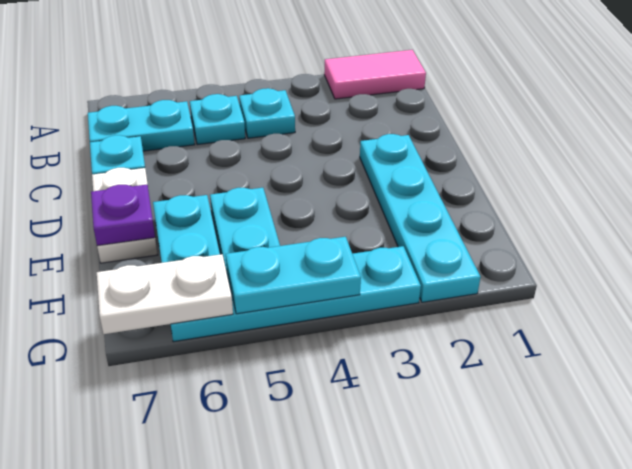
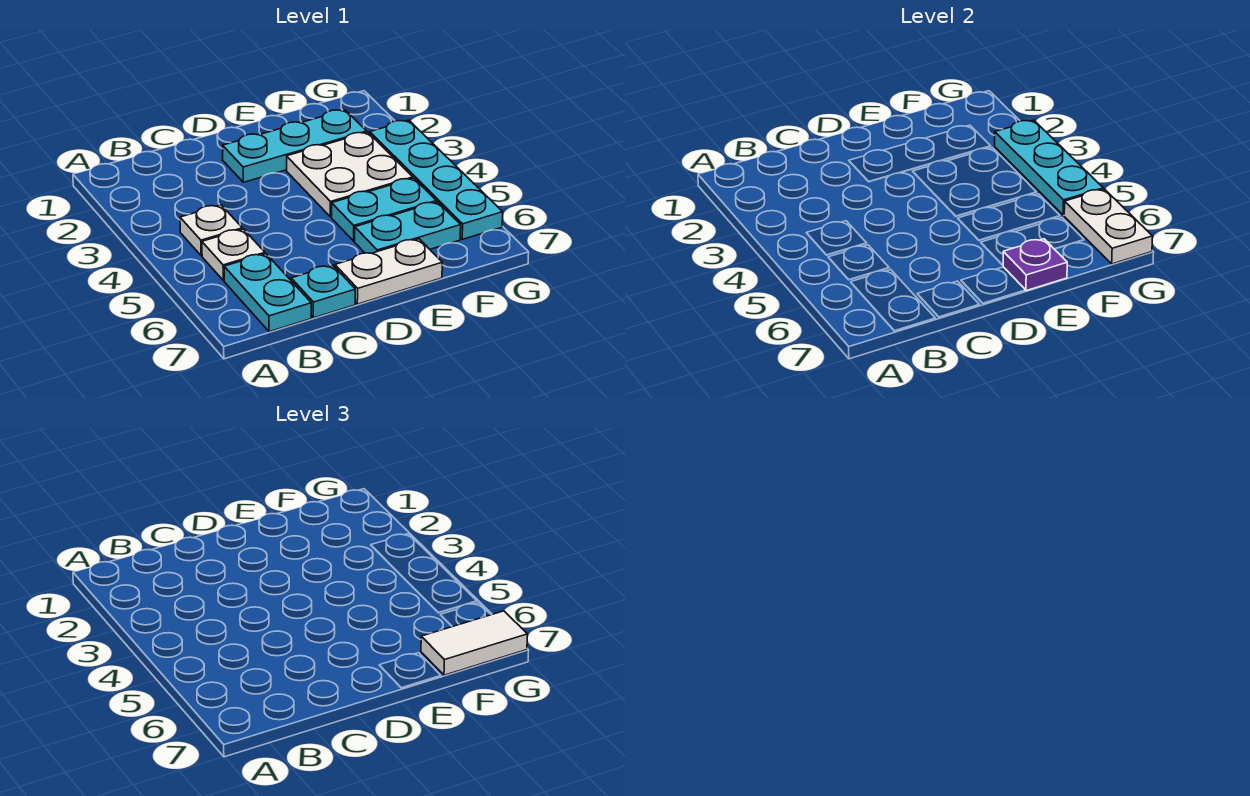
pink 1x2 tile [324,50,426,99] -> none
cyan 1x1 plate [239,88,295,138] -> white 1x1 plate [180,205,242,256]
cyan 1x1 plate [190,94,245,145] -> white 1x1 plate [202,229,265,281]
cyan 1x4 plate [360,134,481,302] -> cyan 1x3 plate [223,110,367,182]
none -> white 2x2 plate [287,132,413,217]
none -> white 1x2 tile [421,611,528,675]
cyan 1x2 plate [226,237,361,314] -> cyan 1x3 plate [995,120,1103,215]

